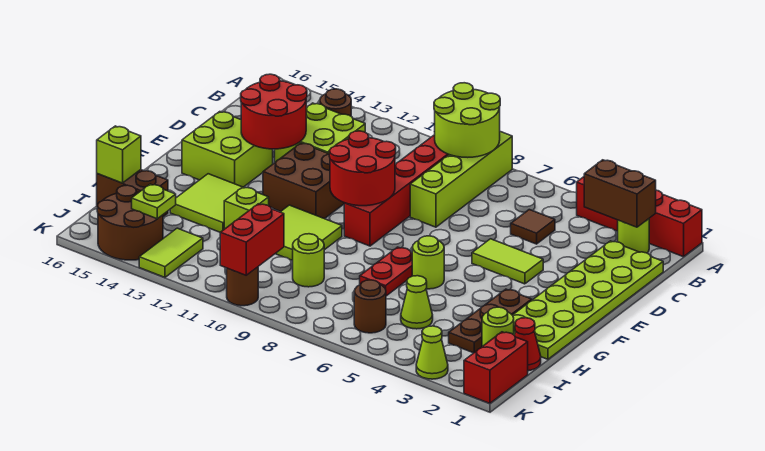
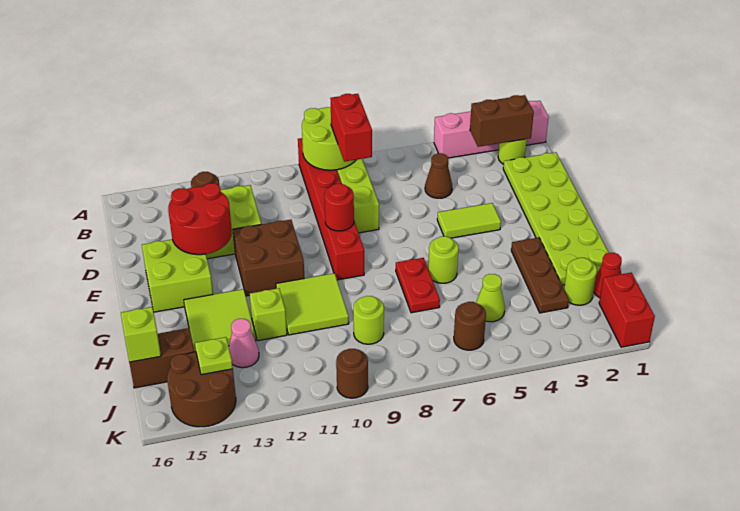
red 1x4 brick [577,177,702,257] -> pink 1x4 brick [434,101,549,158]
brown 1x1 tile [511,210,555,244] -> brown 1x1 cone [425,153,452,198]
red 2x2 round brick [329,131,396,206] -> red 1x1 round brick [324,184,354,231]
none -> pink 1x1 cone [229,319,259,368]
red 1x2 brick [220,204,284,275] -> red 1x2 brick moved to [330,94,372,162]
lime 1x2 tile [139,228,203,277] -> none
lime 1x1 cone [416,326,448,379] -> none

